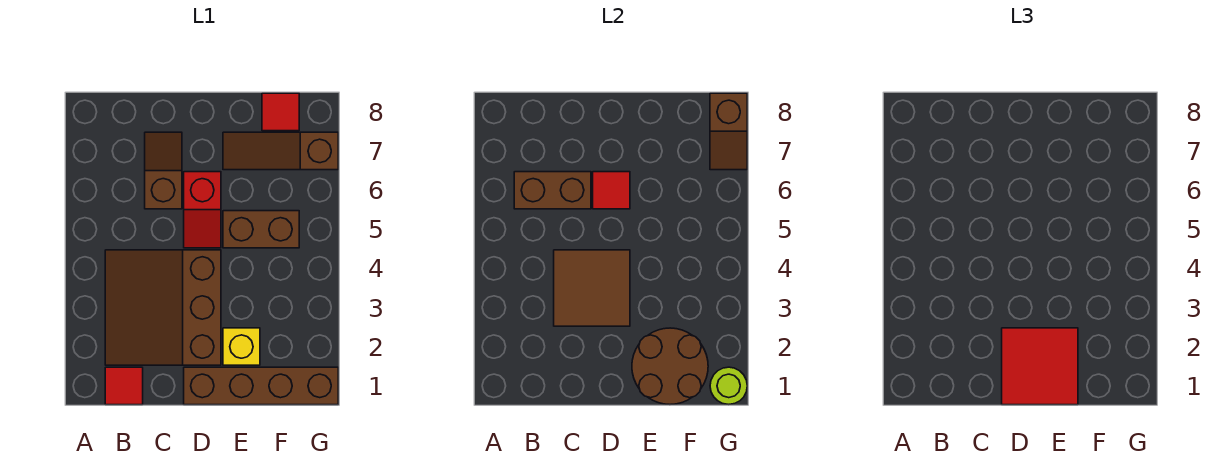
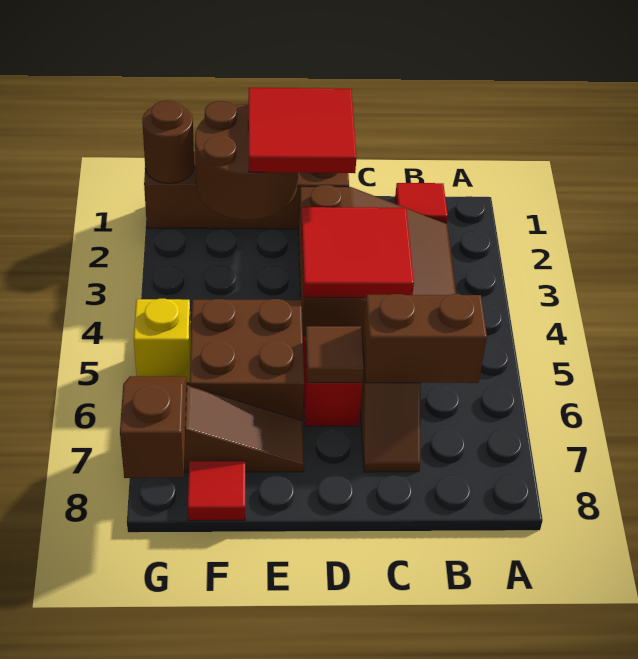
brown 2x2 tile [554,250,630,326] -> red 2x2 tile [301,207,414,298]
red 1x1 tile [593,172,630,209] -> brown 1x1 tile [306,326,364,383]
yellow 1x1 brick [223,328,260,365] -> yellow 1x1 brick moved to [134,299,191,383]
brown 1x2 brick [223,211,299,248] -> brown 2x2 brick [190,299,304,420]
lime 1x1 round brick [710,367,747,404] -> brown 1x1 round brick [142,101,194,183]

